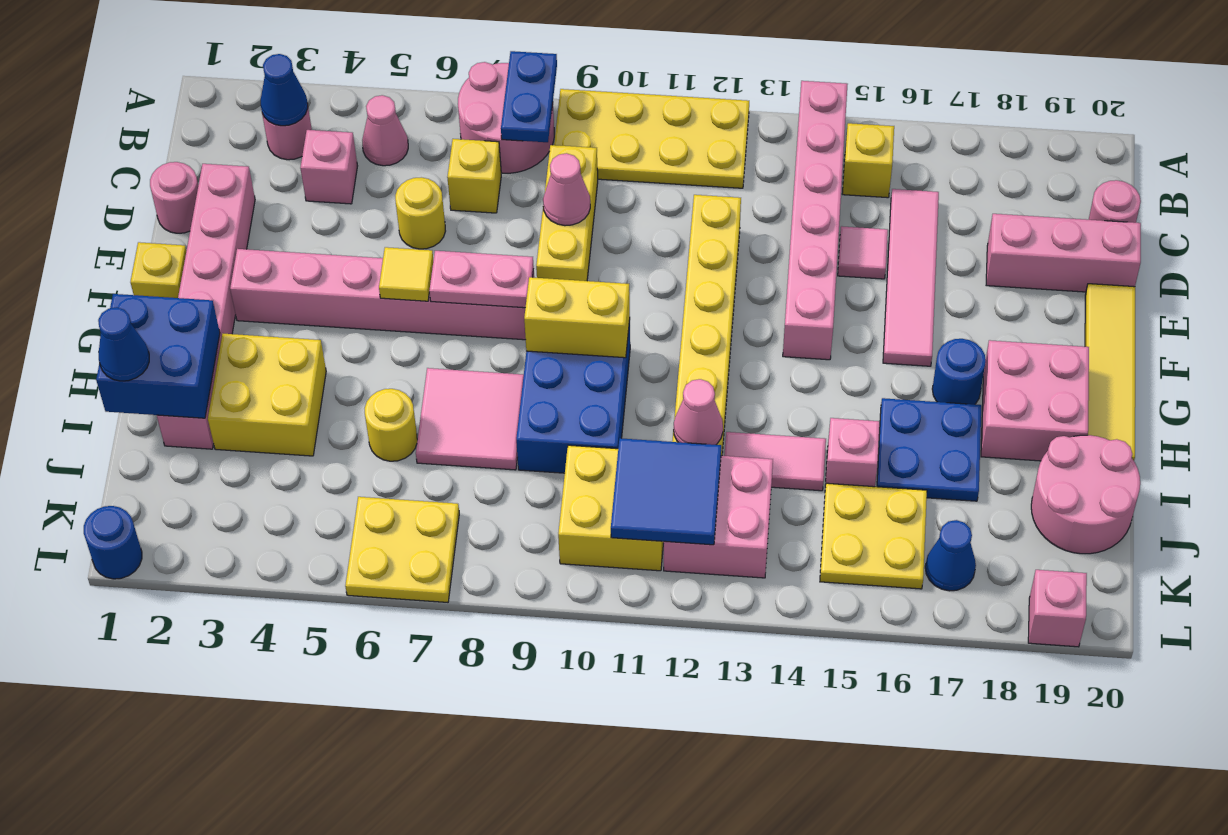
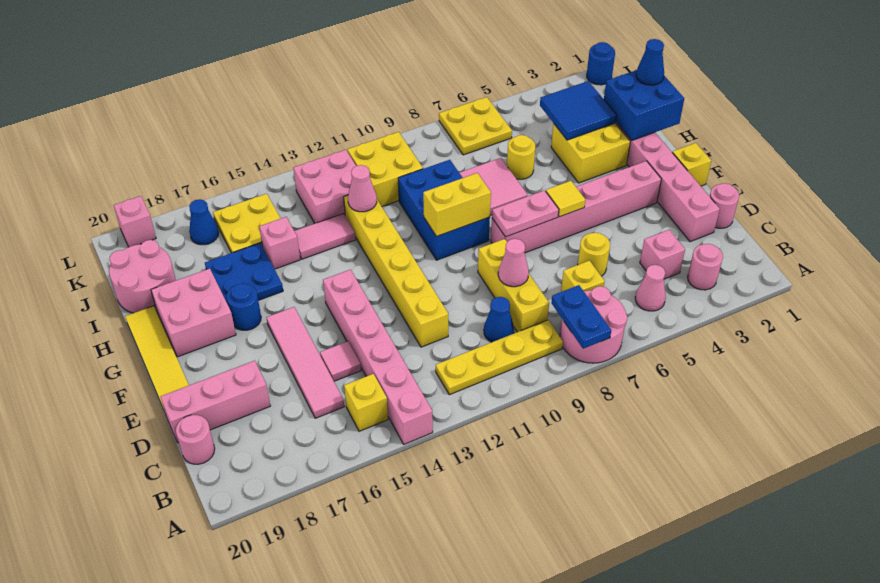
yellow 2x4 plate [554,89,749,188] -> yellow 1x4 plate [436,320,563,395]
blue 1x1 cone [261,54,308,126] -> blue 1x1 cone moved to [484,297,514,342]
blue 2x2 tile [611,438,721,545] -> blue 2x2 tile moved to [540,81,617,140]

